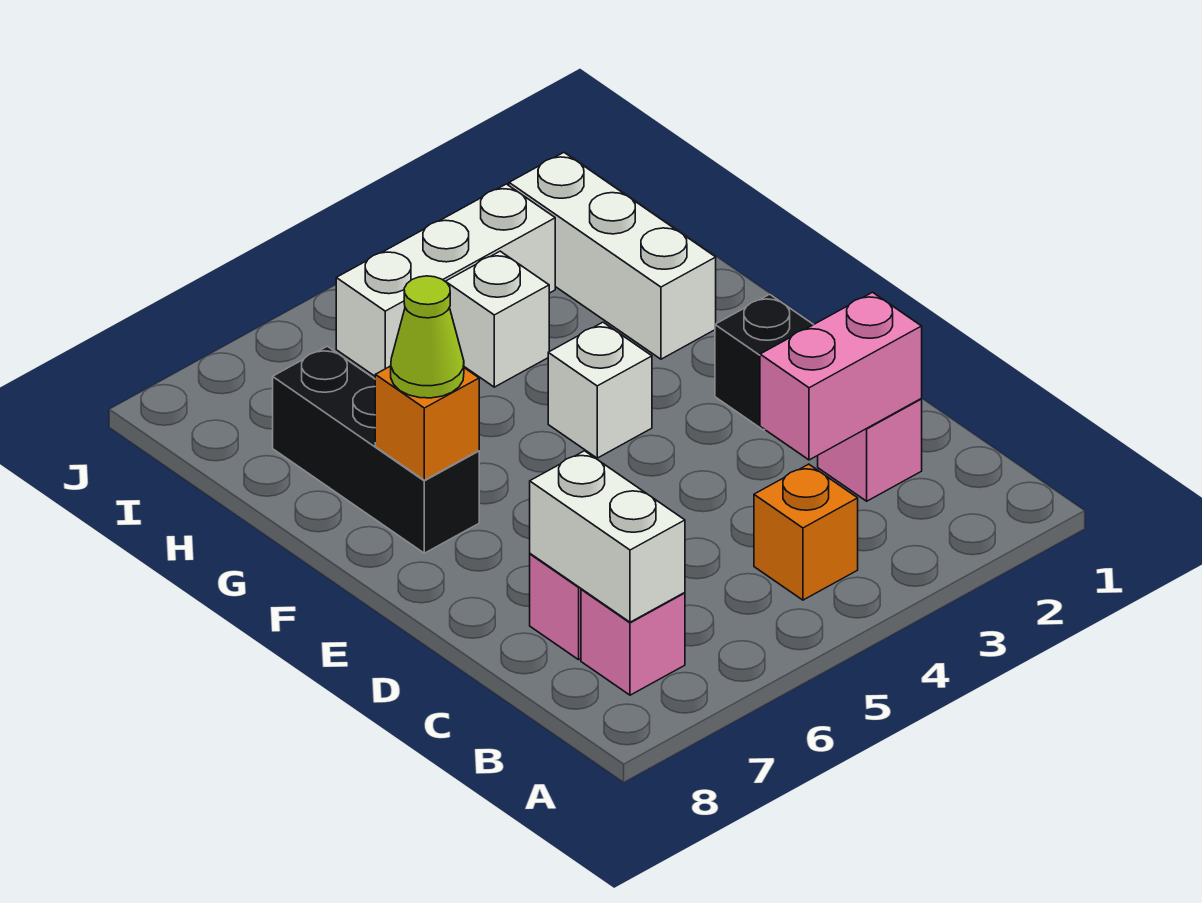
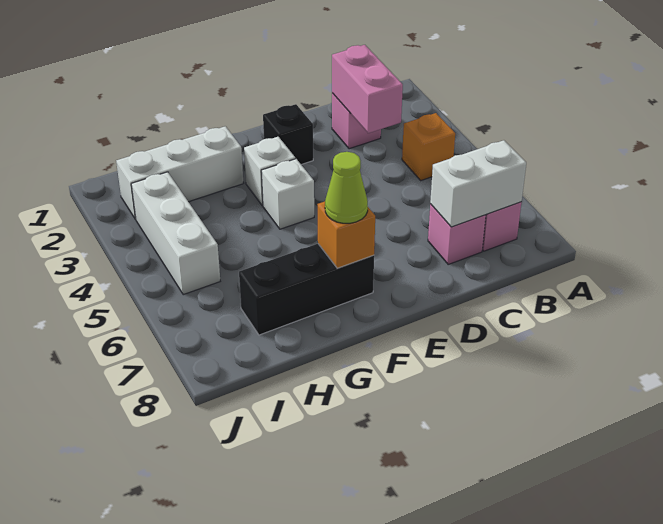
white 1x1 brick [446,251,549,387] -> white 1x1 brick moved to [244,137,295,206]

